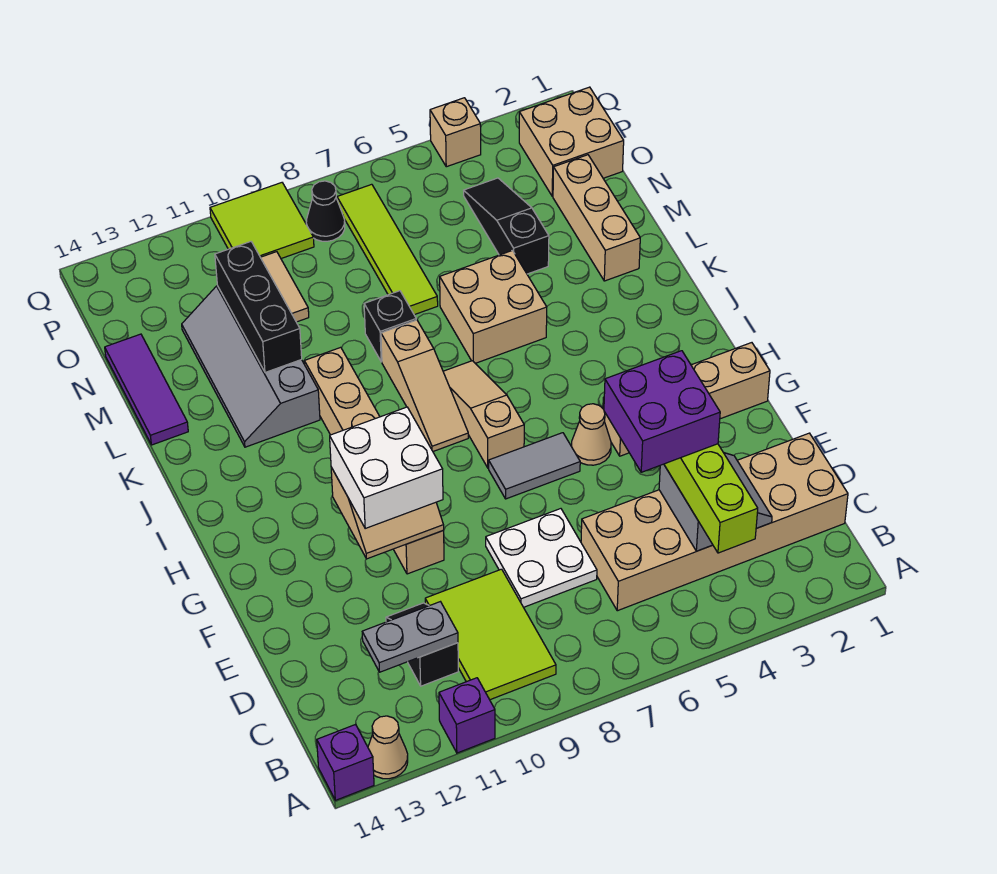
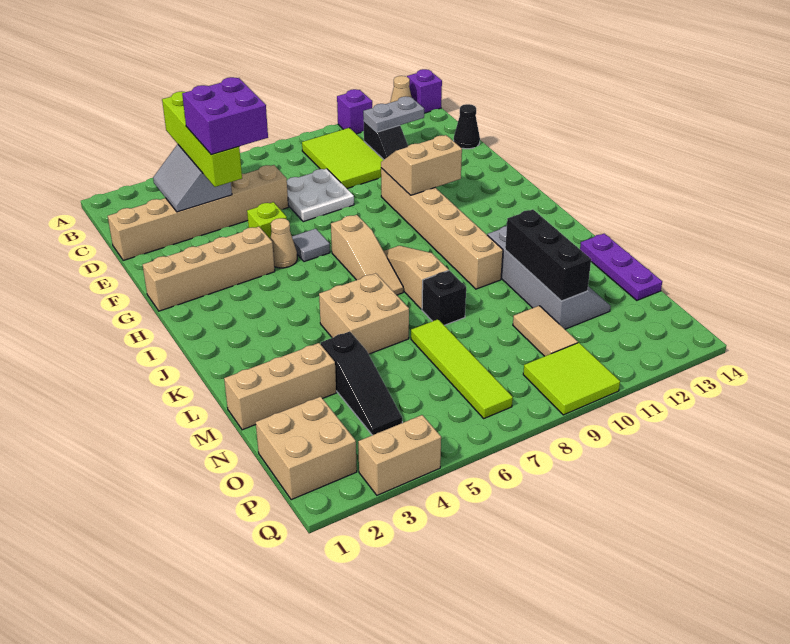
tan 2x6 brick [581,433,848,611] -> tan 1x6 brick [108,165,288,260]
none -> lime 1x1 brick [247,202,287,238]
white 2x2 brick [330,407,443,528] -> none
grey 1x2 tile [489,433,580,499] -> grey 1x1 tile [292,228,330,262]
tan 1x3 brick [553,155,640,281] -> tan 1x3 brick turned to [224,343,336,430]
purple 1x3 tile [105,334,188,445] -> purple 1x3 plate [580,234,662,300]
black 1x1 cone [306,181,345,241] -> black 1x1 cone moved to [454,104,480,149]
tan 1x1 brick [430,98,481,167] -> tan 1x2 brick [358,415,441,495]

